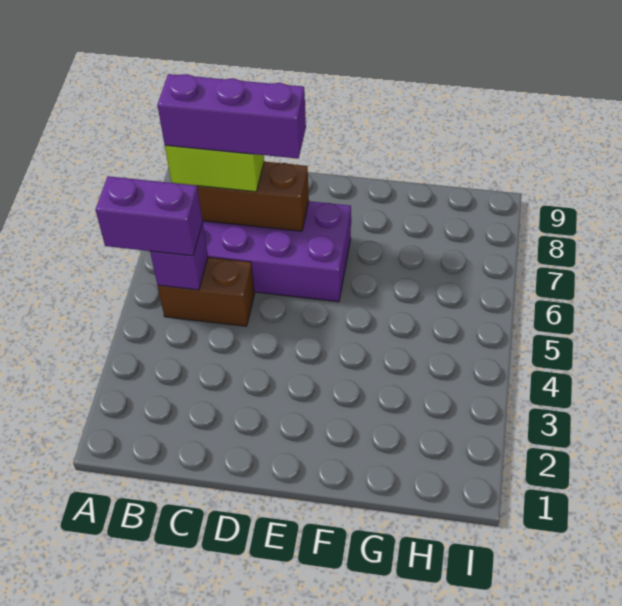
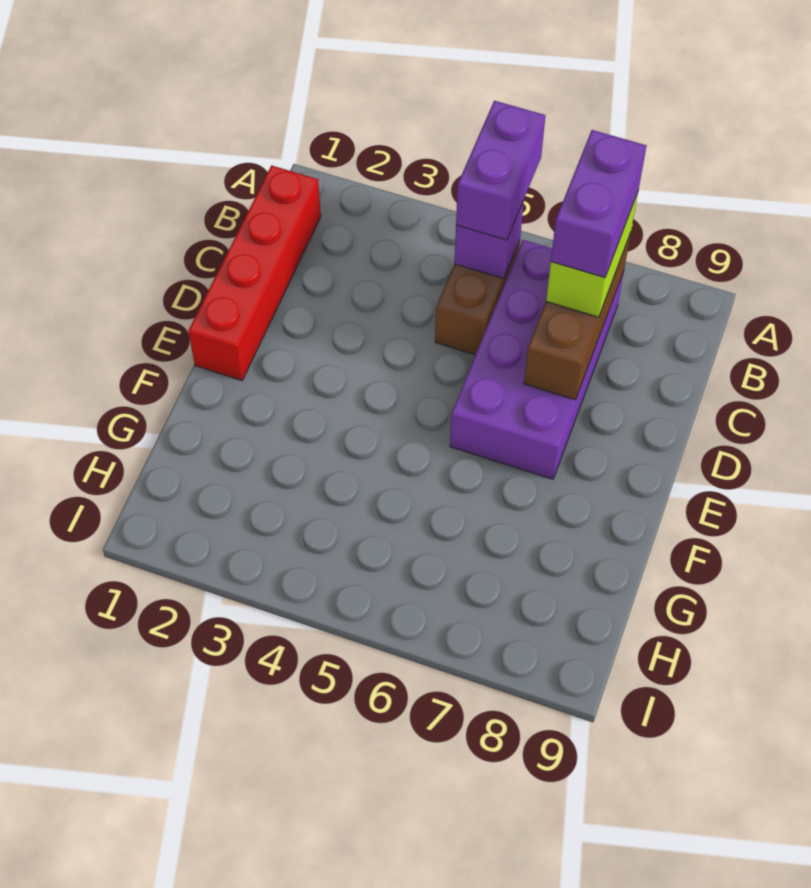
none -> red 1x4 brick [188,165,321,380]
purple 1x3 brick [157,74,306,159] -> purple 1x2 brick [551,130,646,277]

